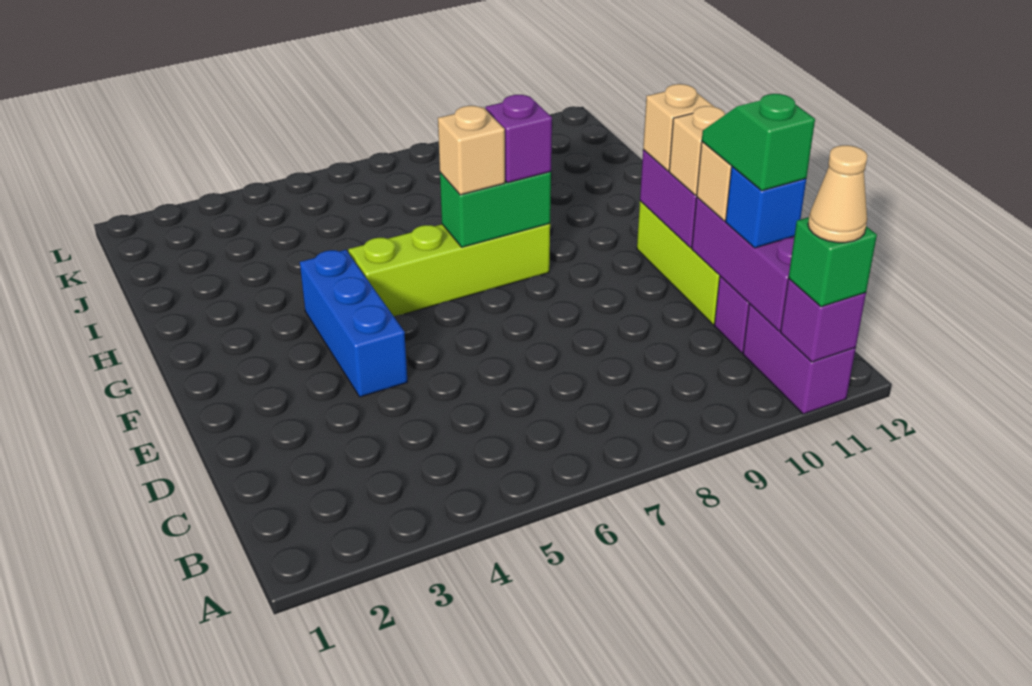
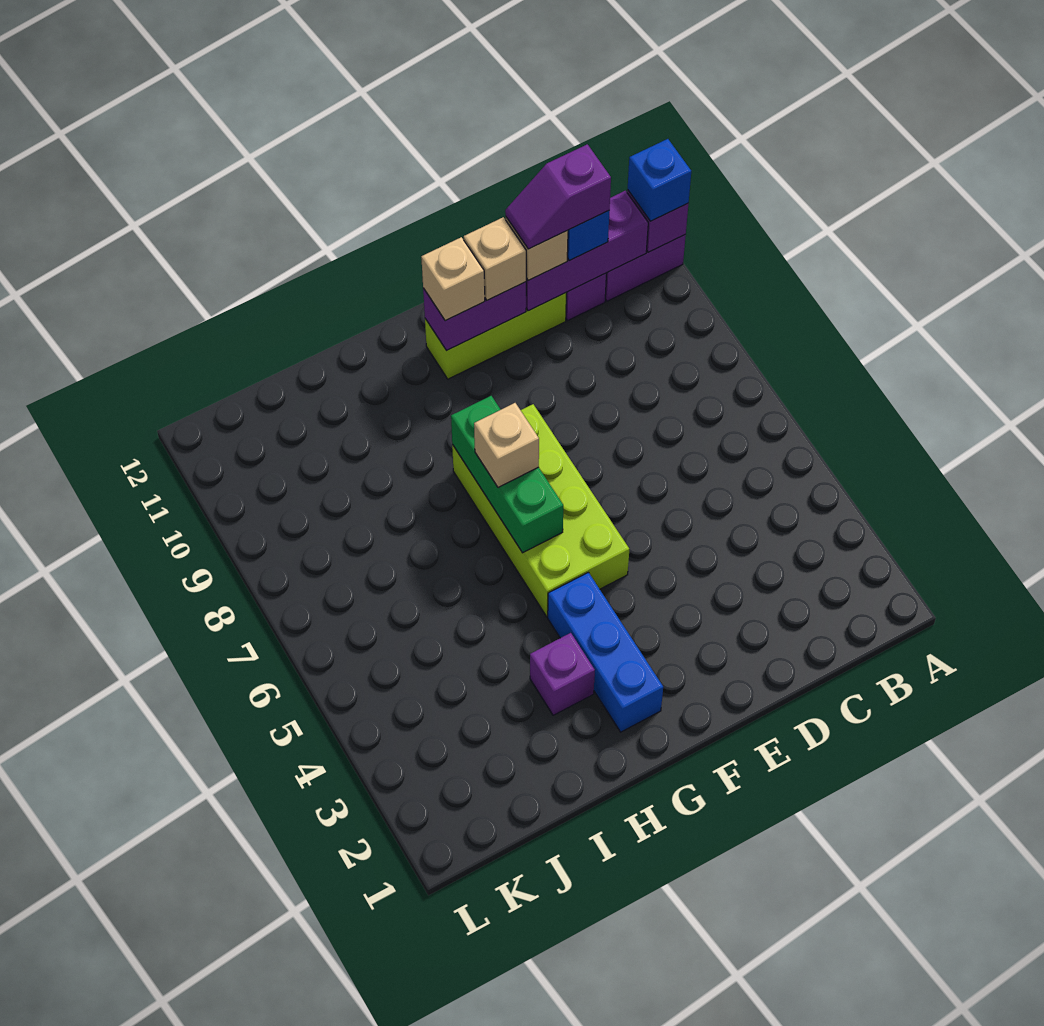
green 1x1 brick [788,217,877,307] -> blue 1x1 brick [628,139,691,221]
tan 1x1 cone [808,145,867,243] -> none
green 1x2 slope [702,94,815,191] -> purple 1x2 slope [505,144,611,249]
blue 1x3 brick [300,250,408,397] -> blue 1x3 brick turned to [548,572,663,732]
lime 1x4 brick [348,224,550,316] -> lime 2x4 brick [452,404,629,616]
green 1x2 brick [440,172,551,247] -> green 1x3 brick [451,396,563,553]
purple 1x1 brick [485,95,552,183] -> purple 1x1 brick moved to [530,633,595,715]

